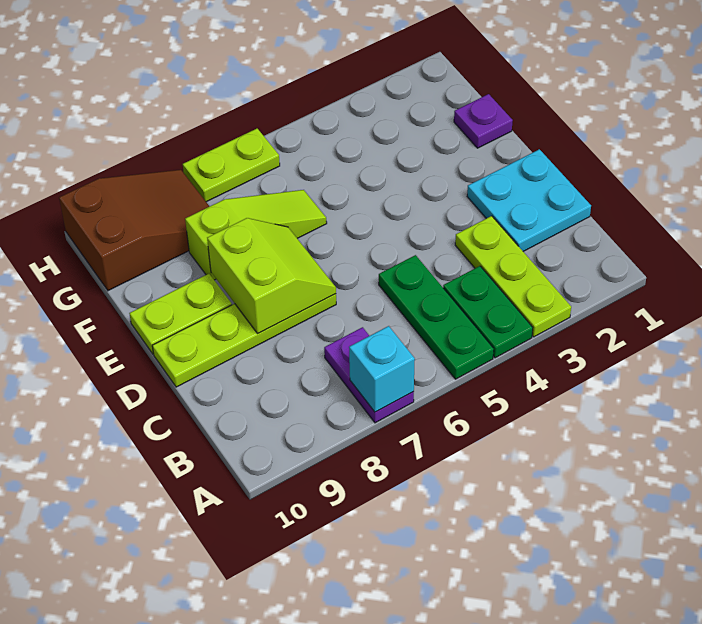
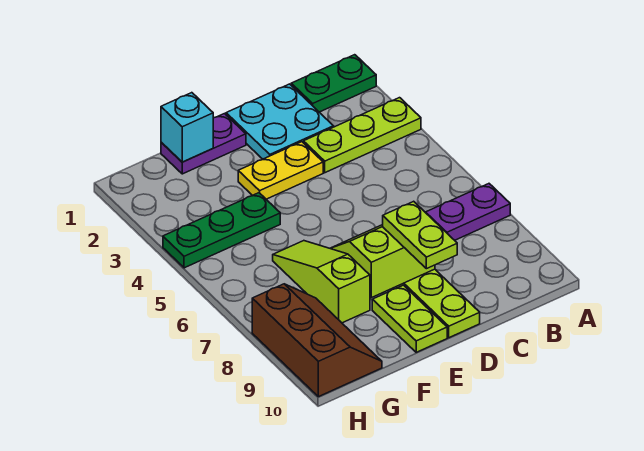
green 1x2 plate [443,266,533,358] -> green 1x2 plate moved to [291,55,376,112]
green 1x3 plate [379,255,494,379] -> green 1x3 plate moved to [163,193,280,268]
cyan 1x1 brick [349,326,415,412] -> cyan 1x1 brick moved to [161,93,213,162]
none -> yellow 1x2 plate [238,142,323,199]
purple 1x1 plate [454,94,513,148] -> purple 1x2 plate [161,114,246,174]
brown 2x3 slope [59,170,209,291] -> brown 2x3 slope turned to [252,284,382,397]
lime 1x2 plate [183,129,280,202] -> lime 1x2 plate moved to [383,201,457,269]

